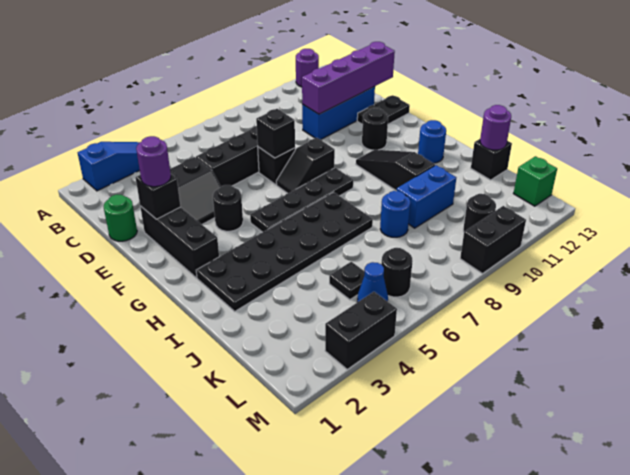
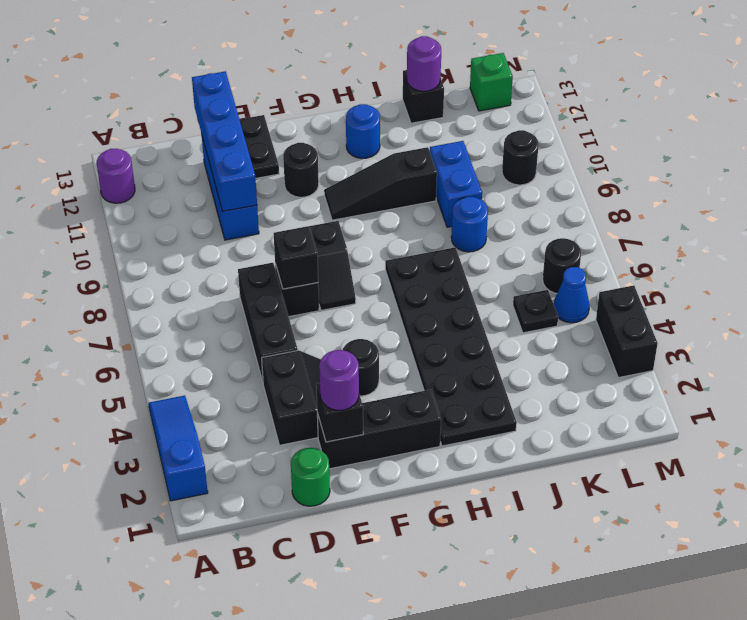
purple 1x4 brick [302,42,395,114] -> blue 1x4 brick [192,71,257,211]
black 1x4 plate [250,168,353,232] -> none
black 1x2 brick [460,206,526,274] -> none

